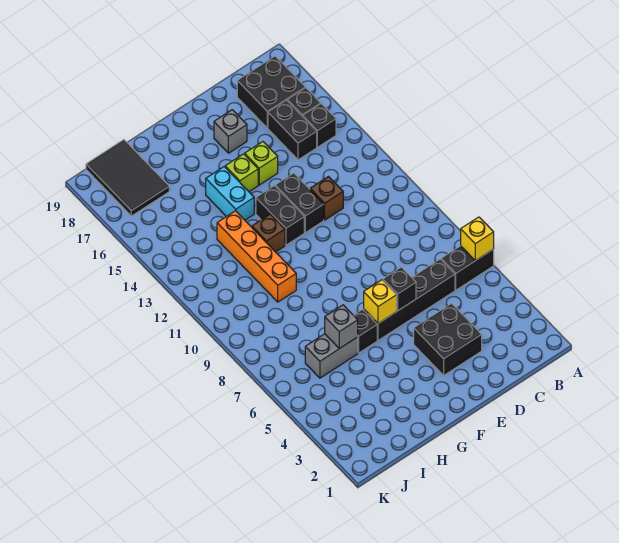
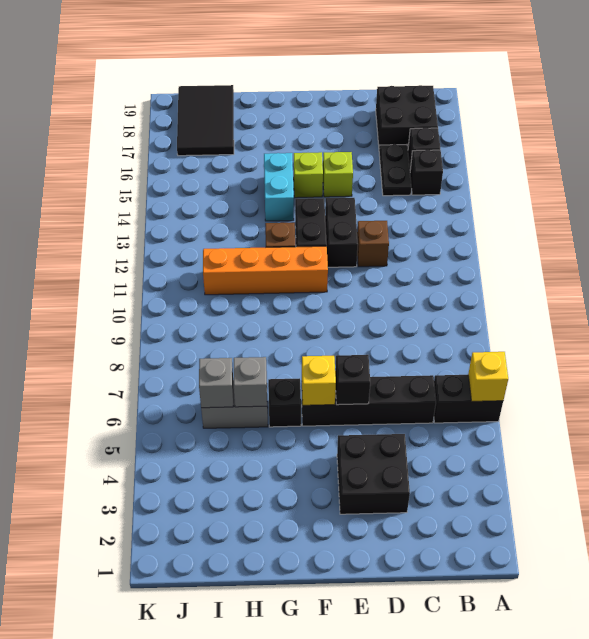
black 1x2 brick [268,100,317,160] -> black 1x2 plate [379,144,411,196]
grey 1x1 brick [214,110,247,153] -> grey 1x1 brick moved to [199,358,233,408]
orange 1x4 brick [217,211,296,302] -> orange 1x4 brick turned to [203,246,328,295]

